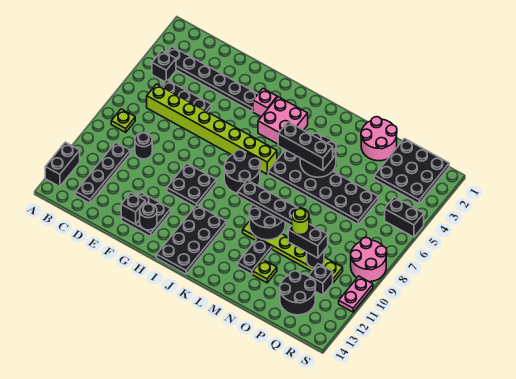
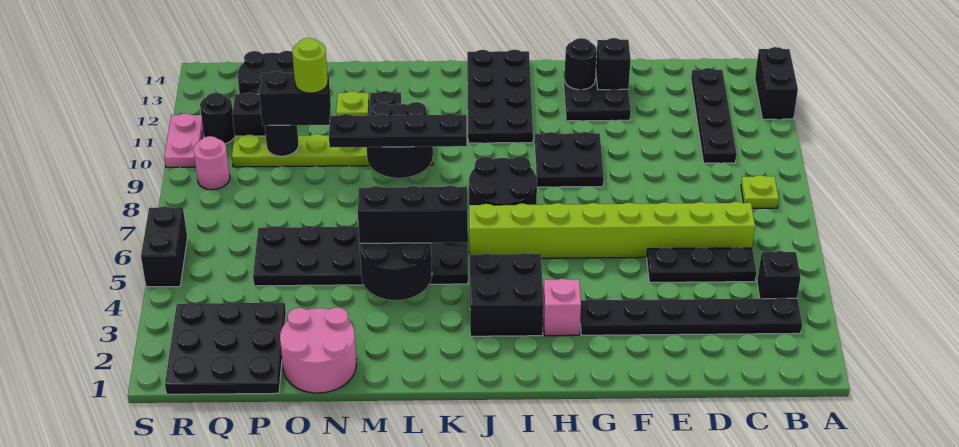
black 1x1 round brick [135,133,152,159] -> black 1x1 round brick moved to [200,93,235,144]
pink 2x2 brick [258,97,308,144] -> black 2x2 brick [470,253,544,336]
black 1x2 brick [385,197,424,237] -> black 1x2 brick turned to [141,206,187,287]
pink 2x2 round brick [351,238,387,282] -> pink 1x1 round brick [193,136,230,190]

